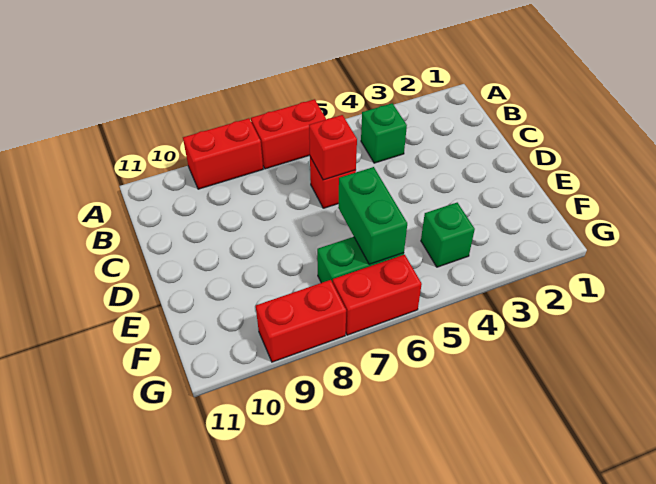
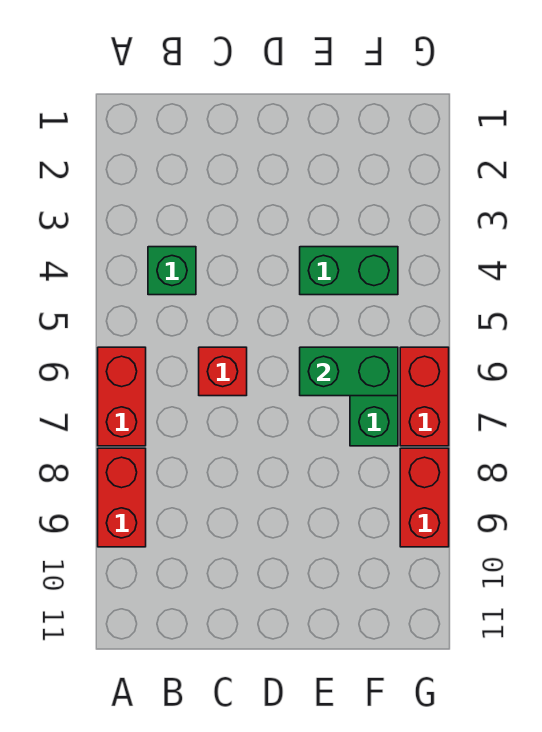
red 1x1 brick [309,115,357,180] -> none
green 1x1 brick [421,203,475,267] -> green 1x2 brick [300,247,398,295]

